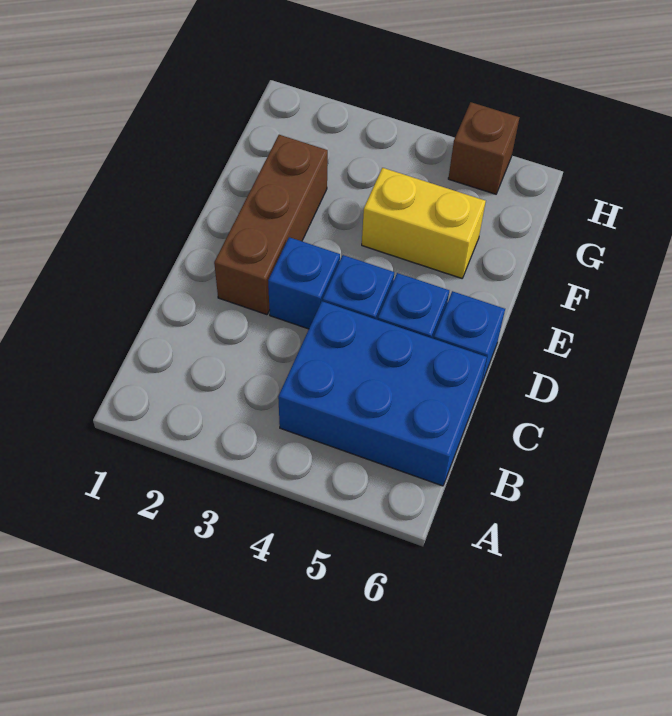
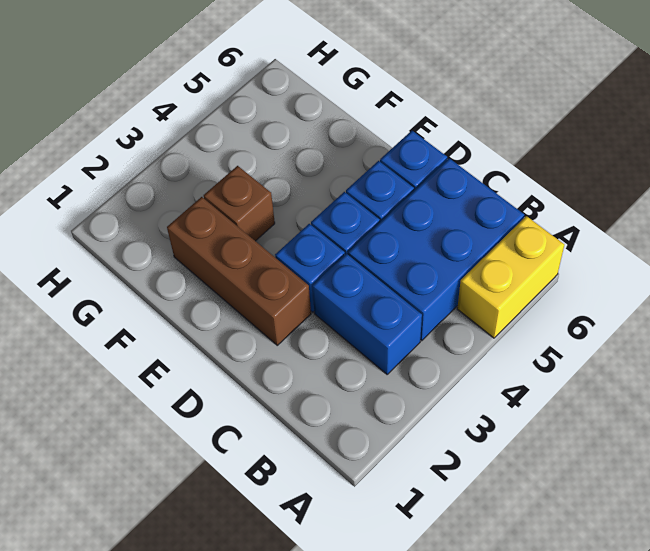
none -> blue 1x2 brick [312,254,422,374]
yellow 1x2 brick [362,168,486,278] -> yellow 1x2 brick moved to [457,216,565,338]
brown 1x1 brick [448,102,520,194] -> brown 1x1 brick moved to [204,166,275,241]

